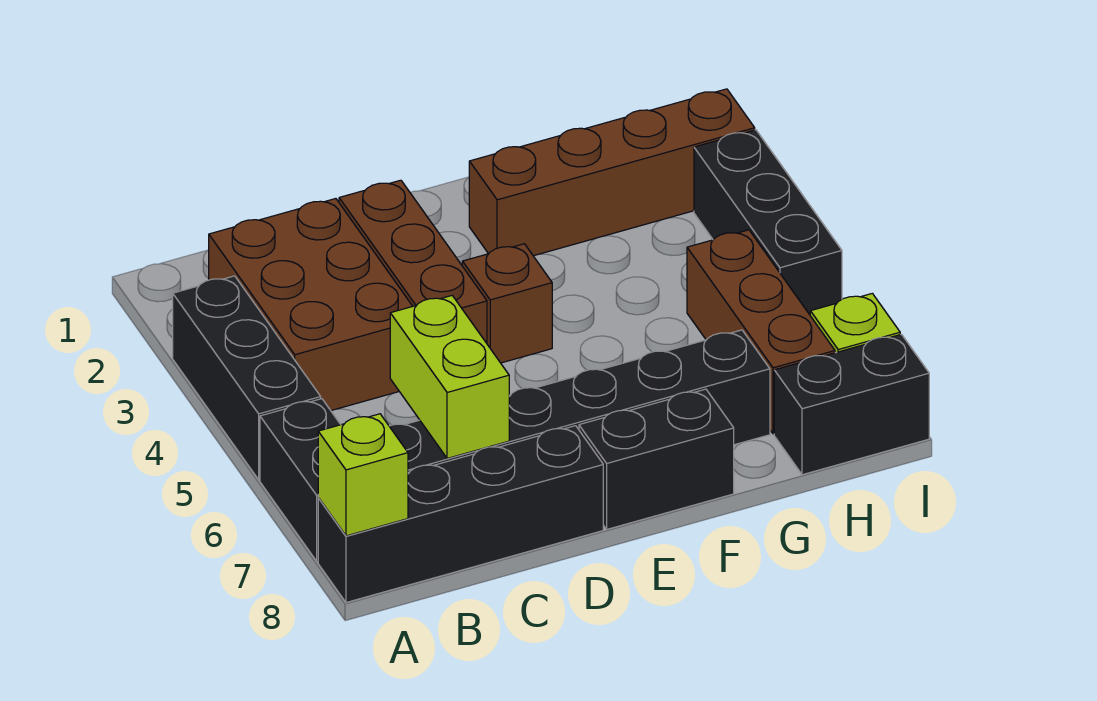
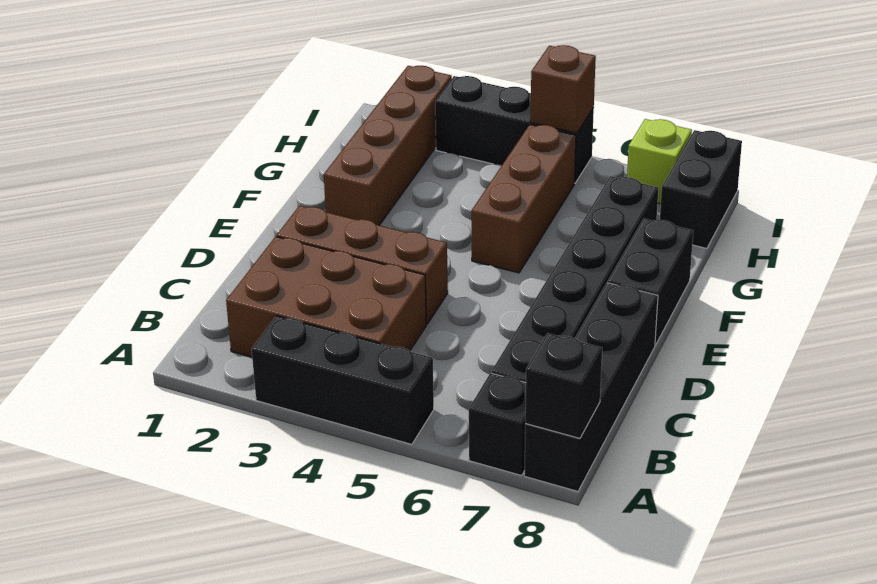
black 1x2 brick [260,399,341,562] -> black 1x1 brick [469,373,526,476]
lime 1x1 brick [318,414,408,536] -> black 1x1 brick [525,333,602,438]
lime 1x2 brick [390,296,509,458] -> none
brown 1x1 brick [462,244,552,363] -> brown 1x1 brick moved to [531,45,596,133]
brown 1x3 brick [687,230,835,434] -> brown 1x3 brick turned to [472,125,576,273]

